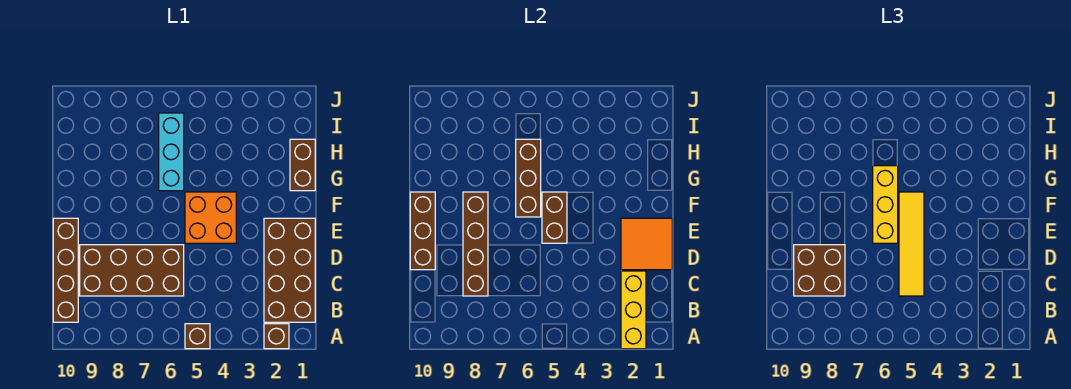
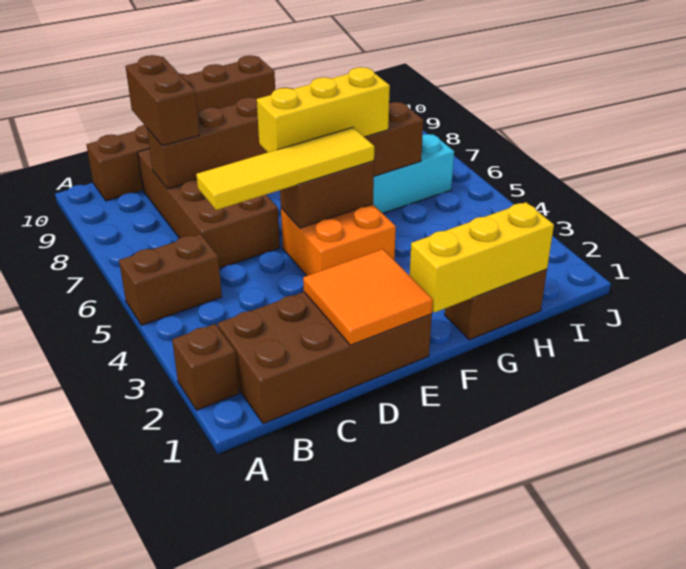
yellow 1x3 brick [621,271,646,349] -> yellow 1x3 brick moved to [410,202,554,313]
brown 1x1 brick [185,324,210,349] -> brown 1x2 brick [119,234,222,325]
brown 2x2 brick [794,245,845,296] -> brown 1x2 brick [126,55,200,146]

